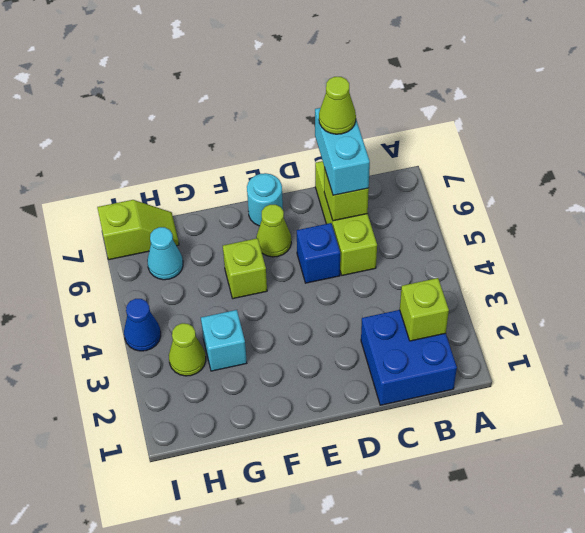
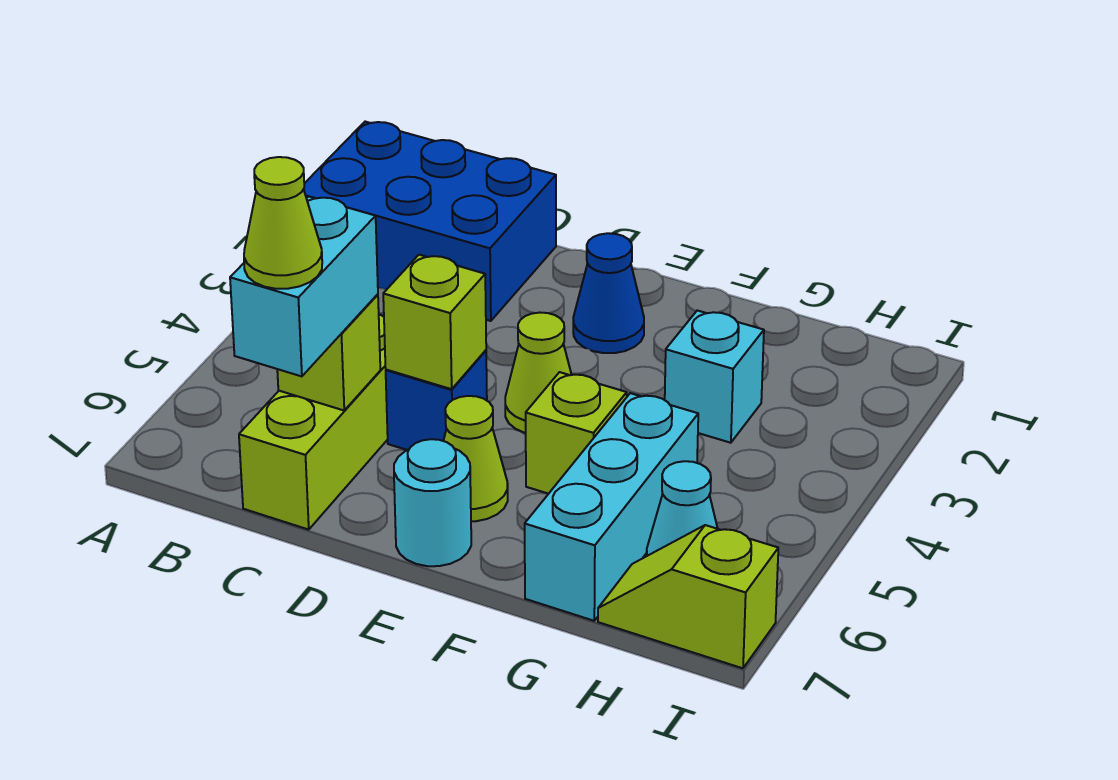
blue 2x2 brick [361,310,457,405] -> blue 2x3 brick [304,122,556,321]
lime 1x1 brick [400,278,449,341] -> lime 1x1 brick moved to [383,255,486,389]
none -> cyan 1x3 brick [525,393,698,621]
lime 1x1 cone [169,323,206,376] -> lime 1x1 cone moved to [505,313,572,433]
blue 1x1 cone [124,299,161,351] -> blue 1x1 cone moved to [573,233,644,353]

